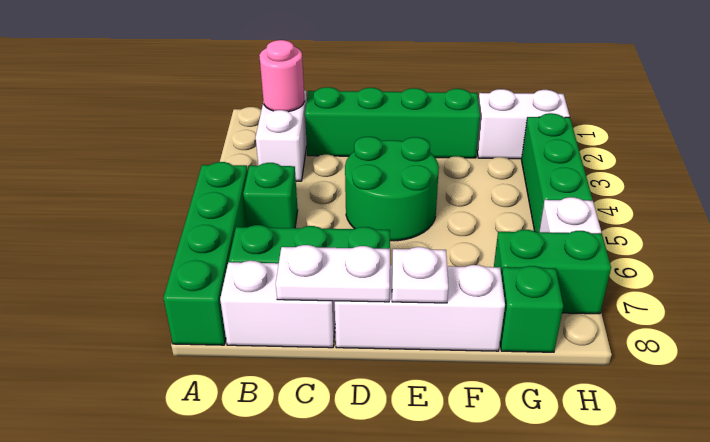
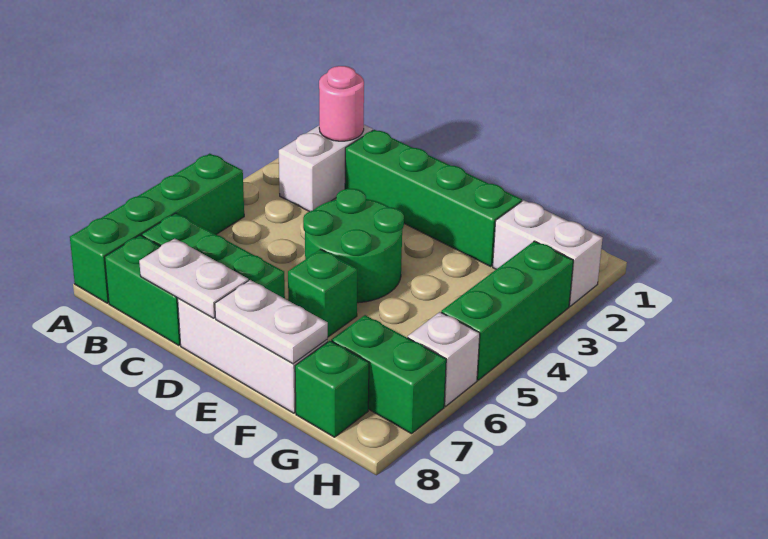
green 1x1 brick [243,163,298,228] -> green 1x1 brick moved to [288,249,357,337]
white 1x2 brick [220,261,335,348] -> green 1x2 brick [105,235,180,345]
white 1x1 plate [392,247,448,303] -> white 1x2 plate [215,280,328,364]

